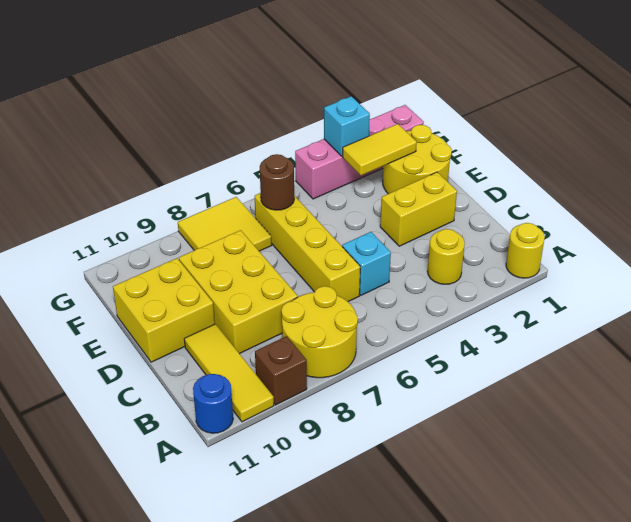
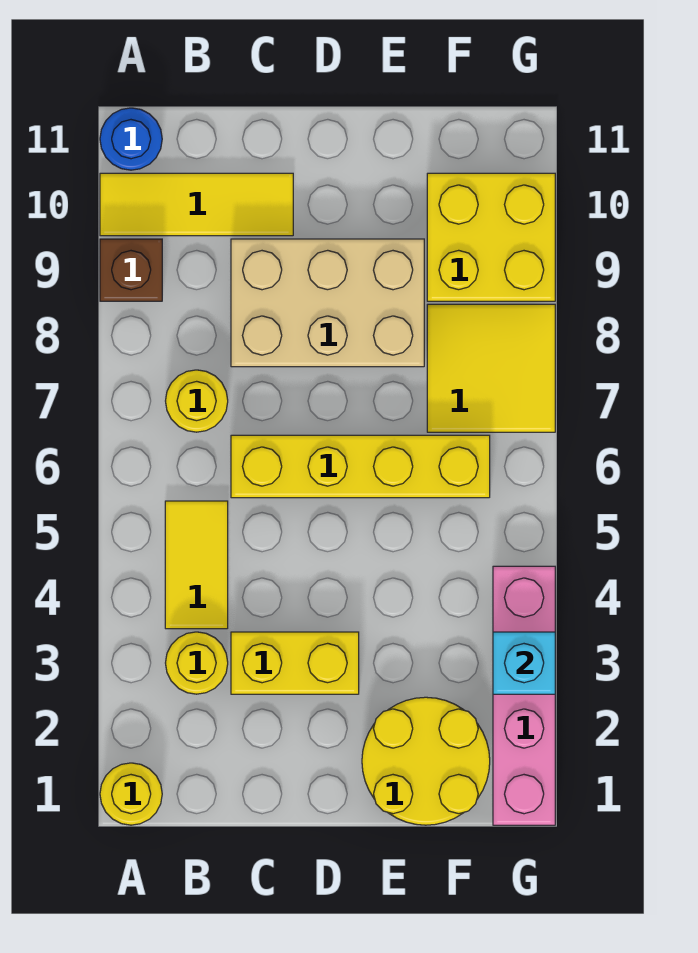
yellow 2x2 round brick [281,286,358,378] -> yellow 1x1 round brick [166,370,228,432]
cyan 1x1 brick [342,232,391,295] -> none
yellow 2x3 brick [179,230,298,354] -> tan 2x3 brick [231,239,424,367]
yellow 1x2 brick [380,172,457,246] -> yellow 1x2 brick turned to [231,632,359,694]
yellow 2x2 brick [113,258,215,362] -> yellow 2x2 brick moved to [427,173,555,301]
yellow 1x2 tile [343,124,417,175] -> yellow 1x2 tile moved to [165,501,228,629]
brown 1x1 round brick [260,154,294,210] -> none

